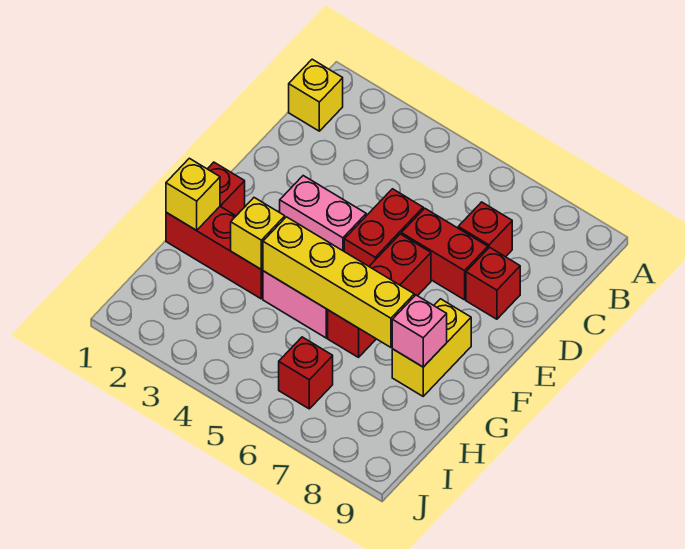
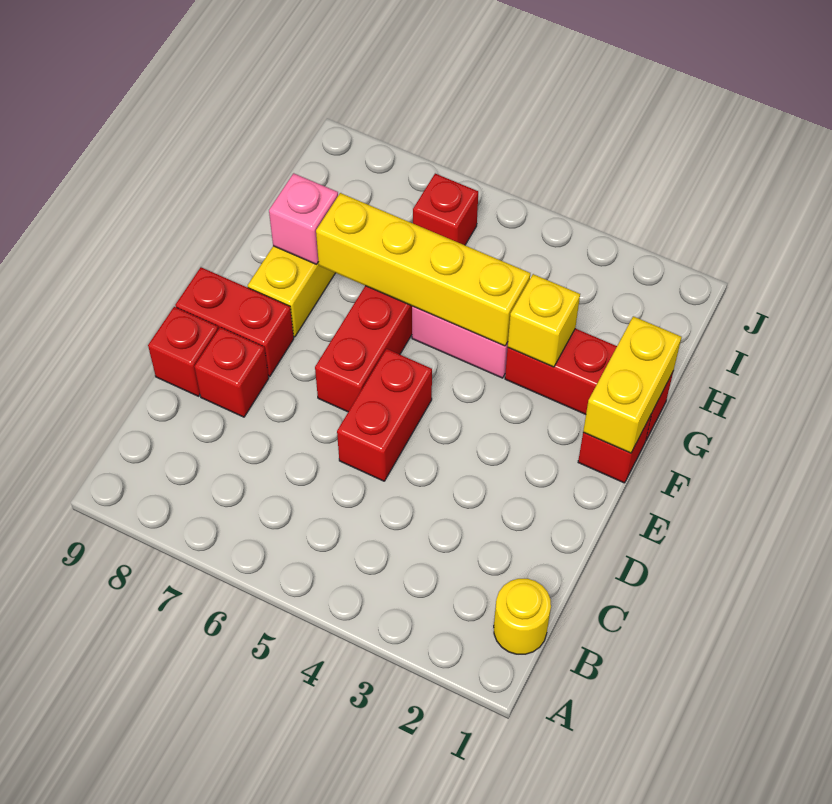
yellow 1x1 brick [289,59,343,131] -> yellow 1x1 round brick [494,579,551,654]
red 1x1 brick [458,202,512,257] -> red 1x1 brick moved to [148,307,218,396]
red 1x2 brick [401,208,488,300] -> red 1x2 brick moved to [175,267,294,377]
pink 1x2 brick [280,176,366,251] -> none
yellow 1x1 brick [166,158,220,230] -> yellow 1x2 brick [583,316,681,453]

